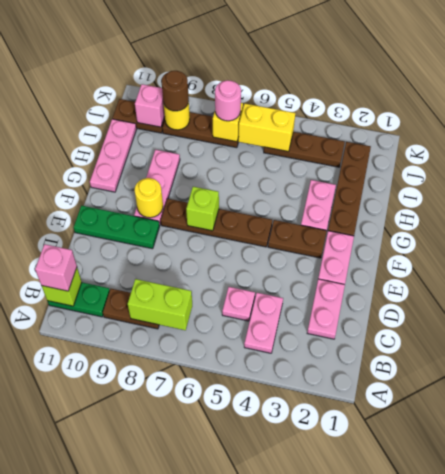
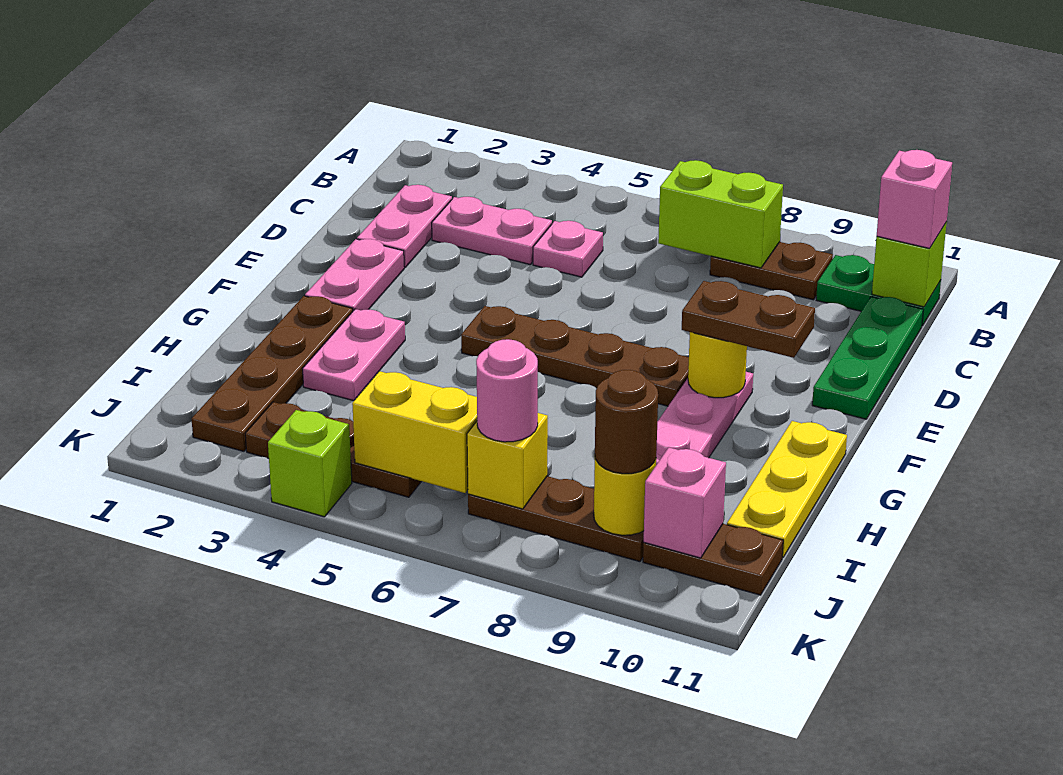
pink 1x2 plate [244,293,283,353] -> pink 1x2 plate turned to [432,197,552,265]
green 1x3 plate [74,206,160,249] -> green 1x3 plate turned to [812,297,923,419]
brown 1x2 plate [268,220,327,258] -> brown 1x2 plate moved to [682,281,815,358]
lime 1x1 brick [186,187,219,231] -> lime 1x1 brick moved to [268,410,352,517]
pink 1x3 plate [90,119,137,192] -> yellow 1x3 plate [727,421,847,558]

